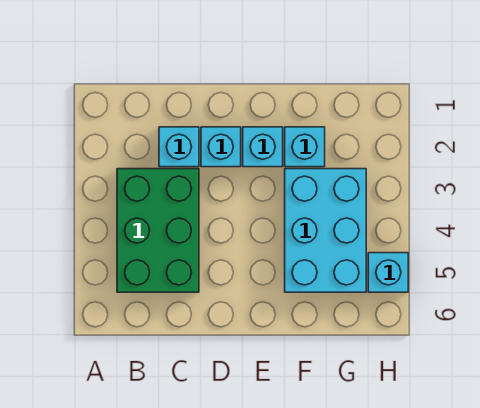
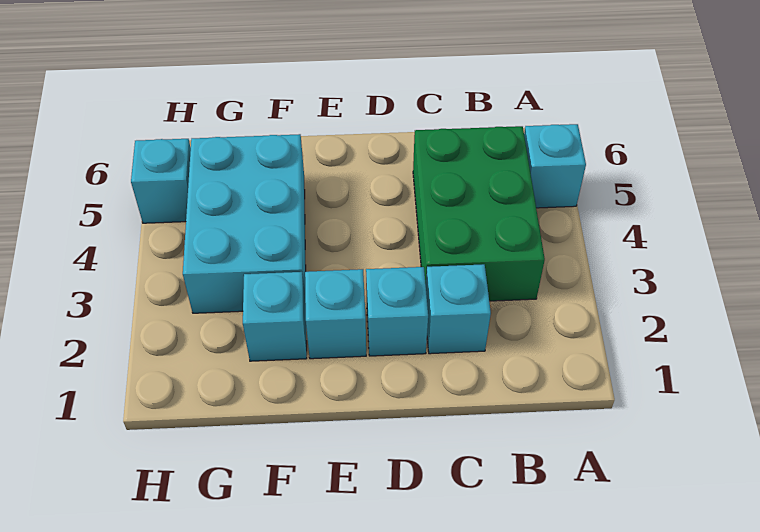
none -> cyan 1x1 brick [524,124,586,208]

